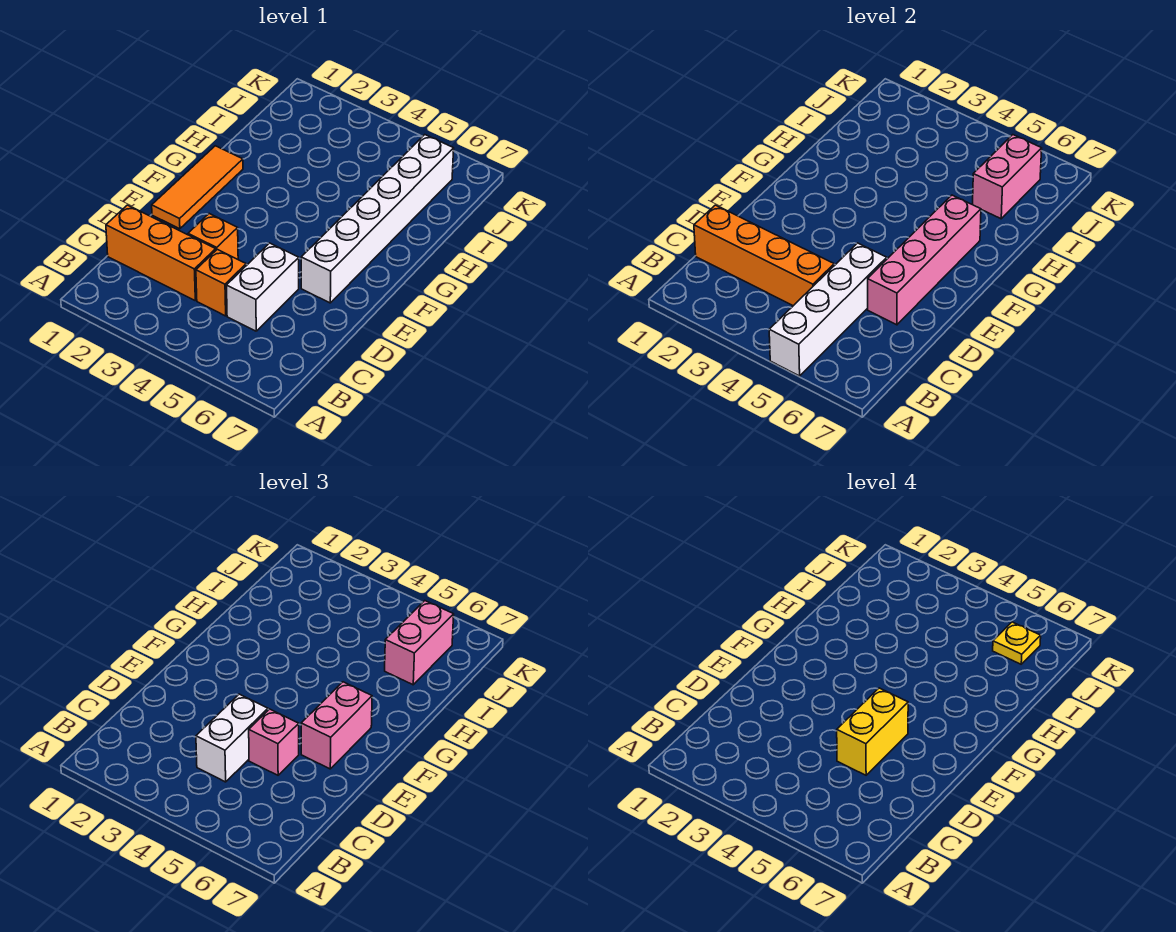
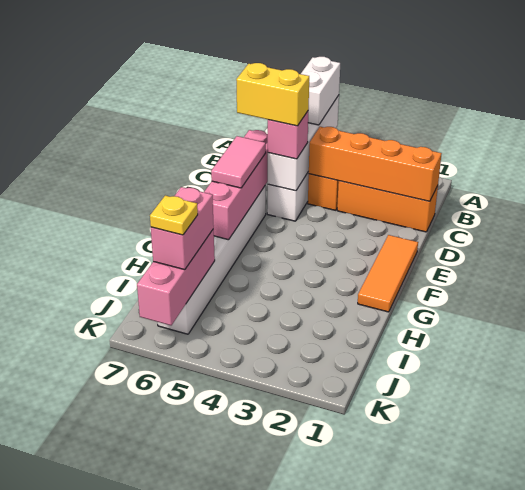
white 1x2 brick [196,694,268,782] -> white 1x2 brick moved to [301,57,340,125]
orange 1x1 brick [188,214,238,259] -> none
yellow 1x2 brick [837,688,908,775] -> yellow 1x2 brick turned to [236,63,309,126]
pink 1x2 brick [301,682,372,769] -> pink 1x2 tile [211,136,266,188]
pink 1x2 brick [973,135,1042,219] -> pink 1x3 brick [137,229,215,325]

